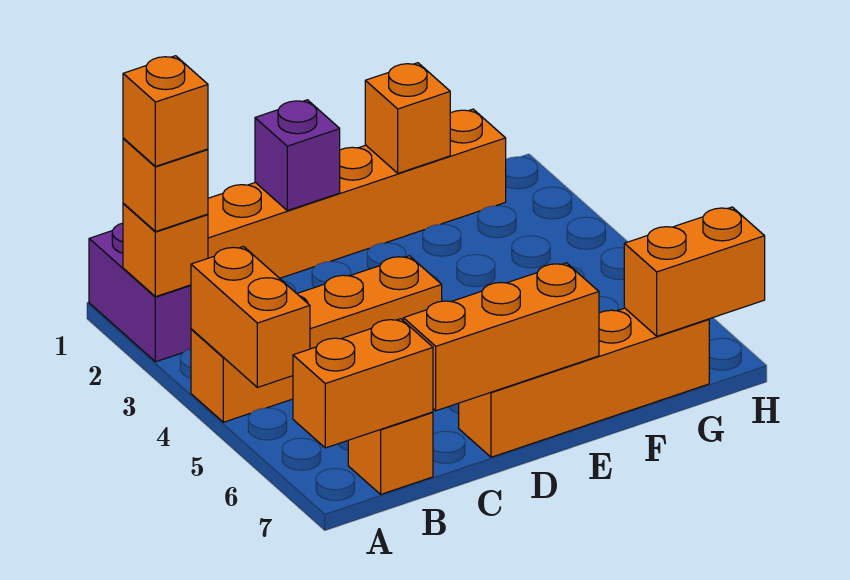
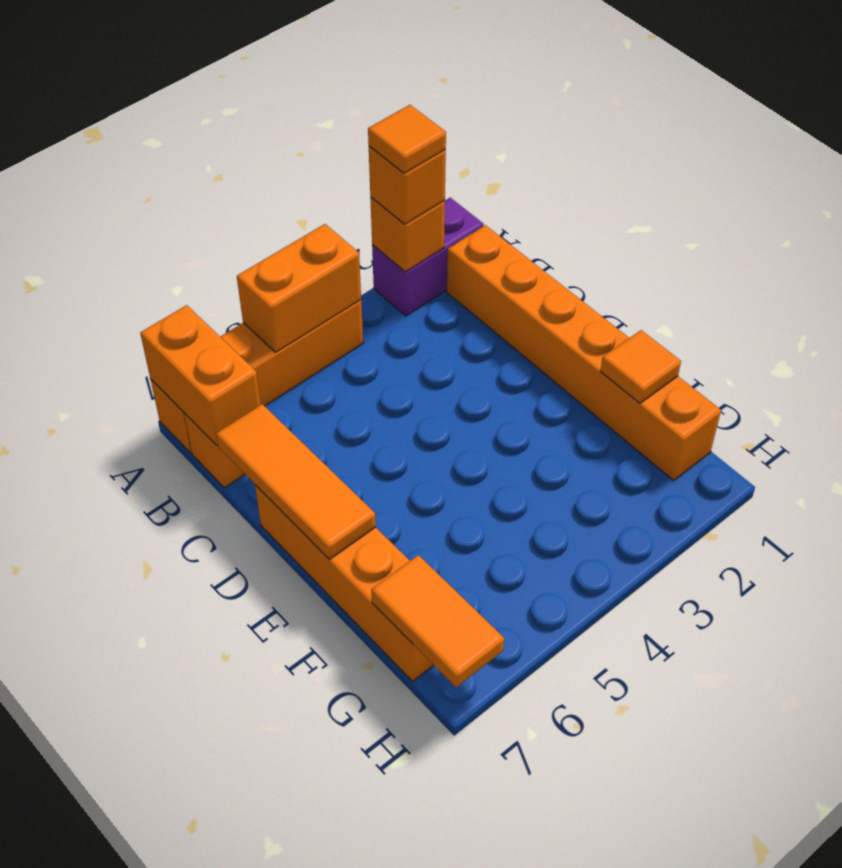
orange 1x1 brick [123,56,208,166] -> orange 1x1 tile [368,105,446,173]
orange 1x4 brick [191,256,442,422] -> orange 1x4 brick turned to [151,300,363,453]
orange 1x3 brick [403,263,599,411] -> orange 1x3 tile [216,404,376,559]
purple 1x1 brick [255,100,340,211] -> none
orange 1x1 brick [365,63,450,173] -> orange 1x1 tile [600,330,681,403]
orange 1x2 brick [624,207,765,336] -> orange 1x2 tile [371,555,504,687]

